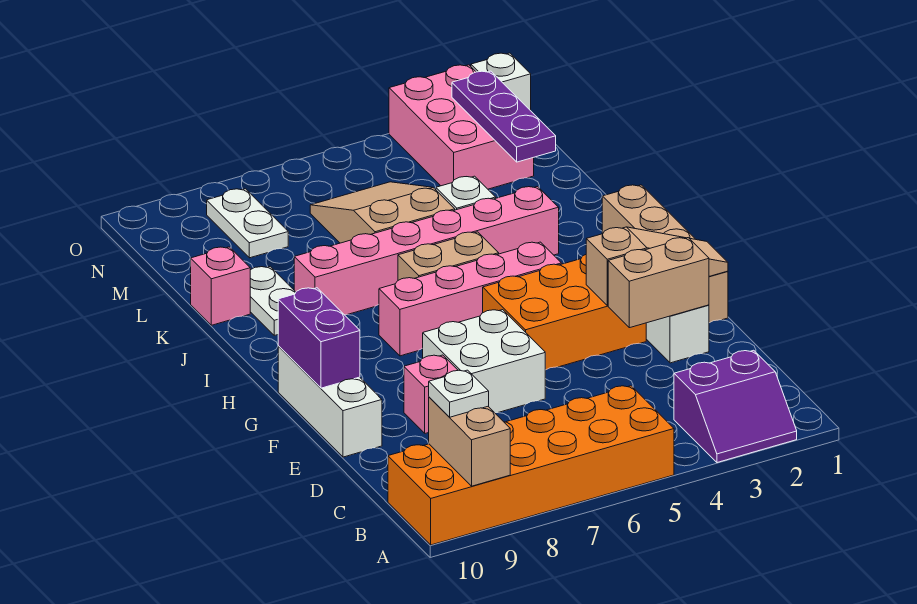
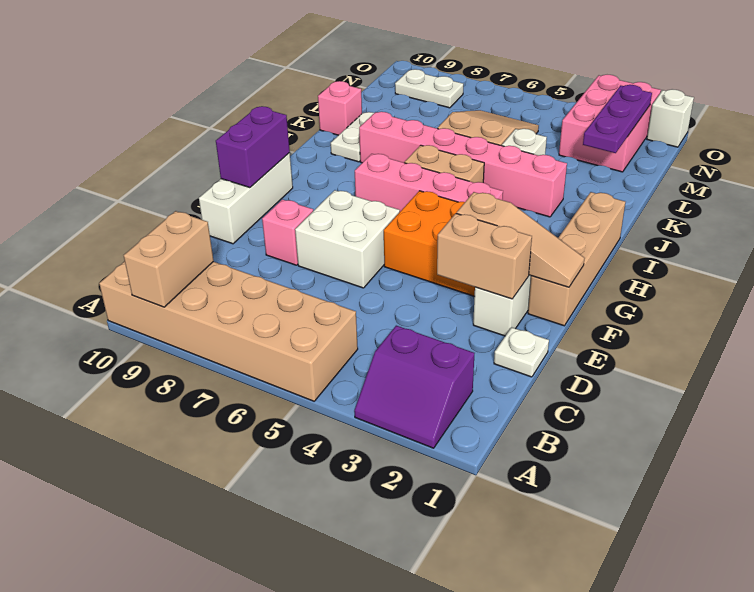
orange 2x6 brick [388,386,674,545] -> tan 2x6 brick [99,261,358,401]
white 1x1 plate [429,370,489,417] -> white 1x1 plate moved to [494,327,549,377]
white 1x2 plate [207,189,288,258] -> white 1x2 plate turned to [395,69,463,108]

